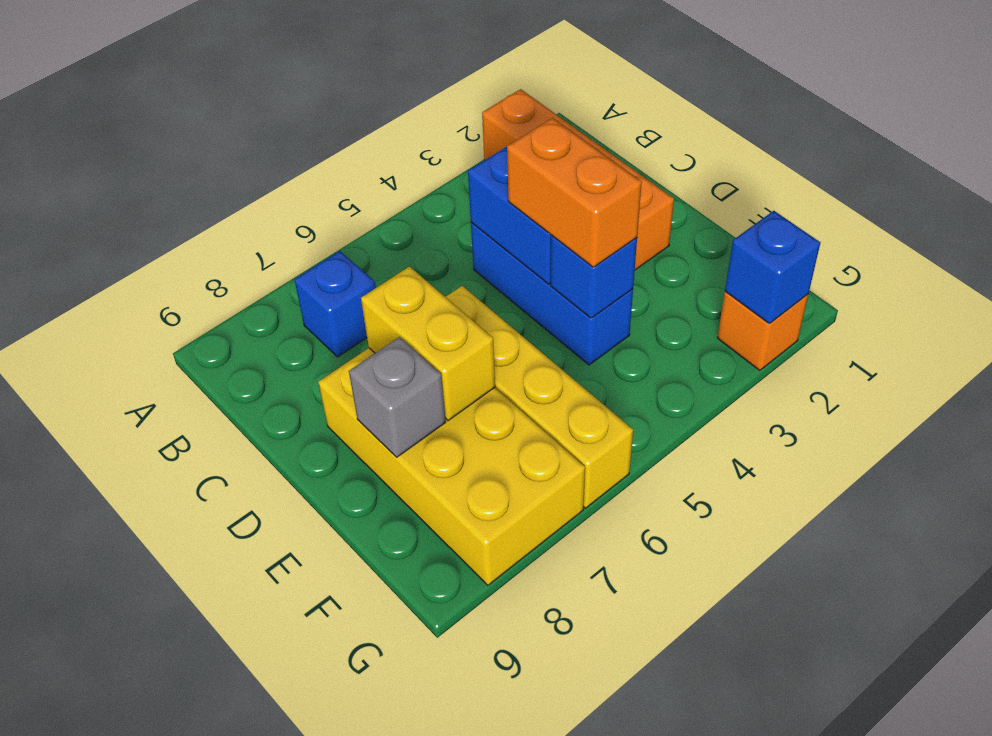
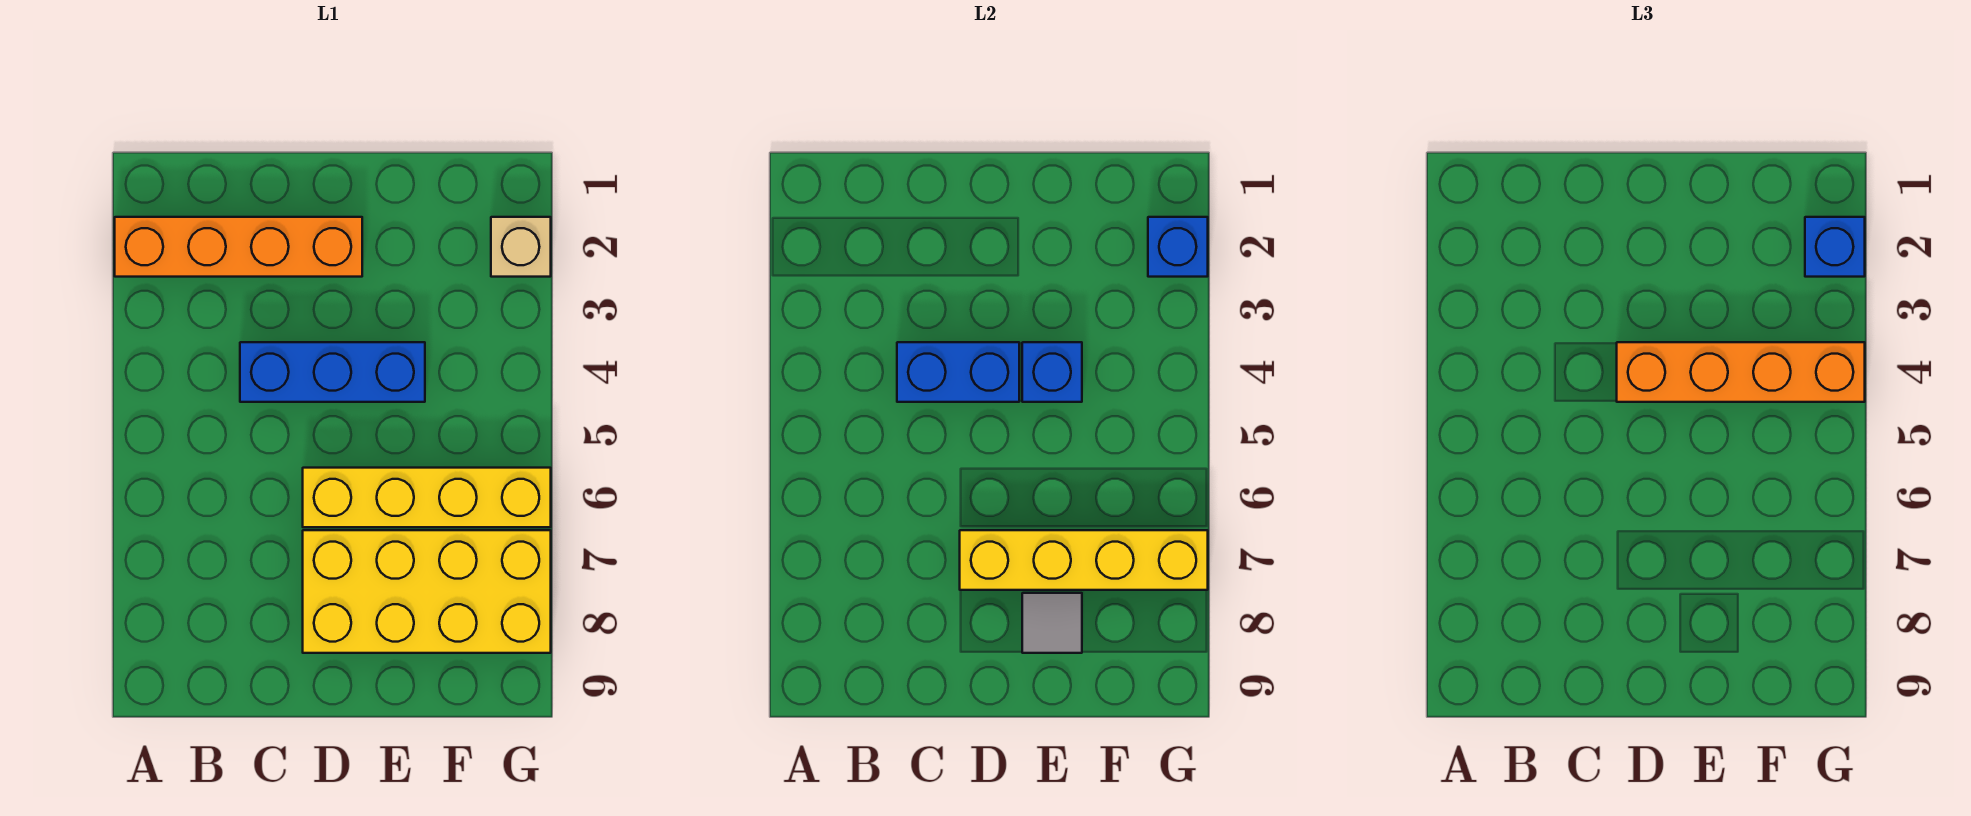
blue 1x1 brick [294,251,376,357] -> blue 1x1 brick moved to [1805,217,1865,277]
orange 1x2 brick [507,118,642,268] -> orange 1x4 brick [1617,342,1865,402]
yellow 1x2 brick [361,267,495,421] -> yellow 1x4 brick [960,530,1208,590]
grey 1x1 brick [349,337,446,457] -> grey 1x1 tile [1022,593,1082,653]
orange 1x1 brick [717,292,808,371] -> tan 1x1 brick [491,217,551,277]

